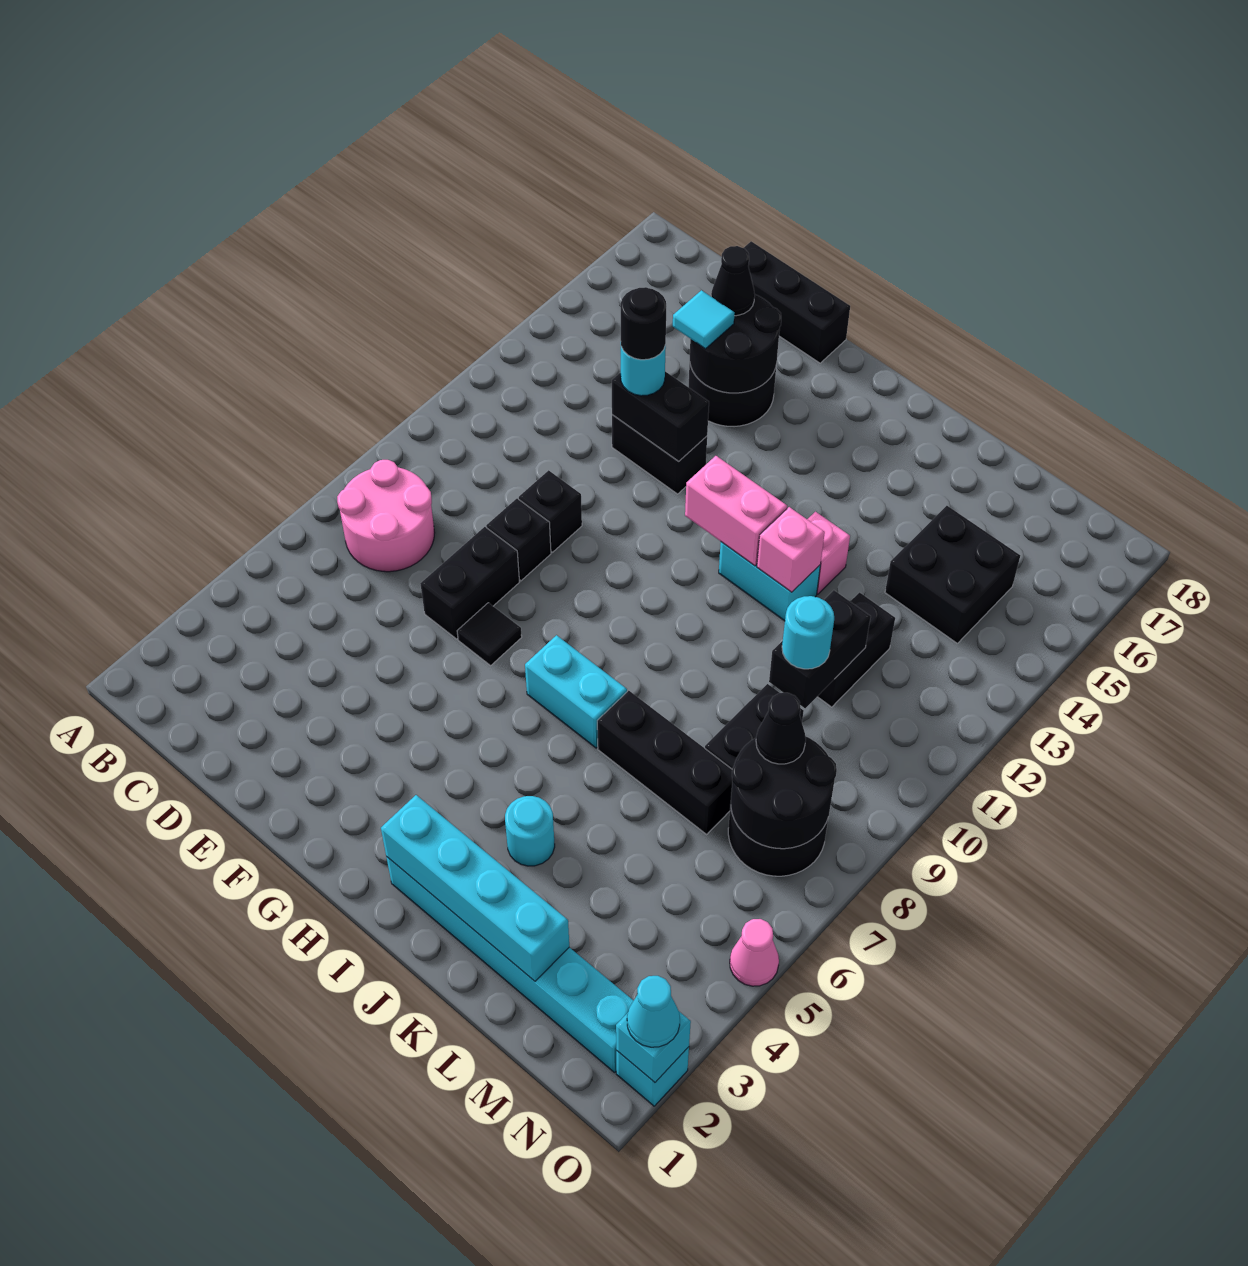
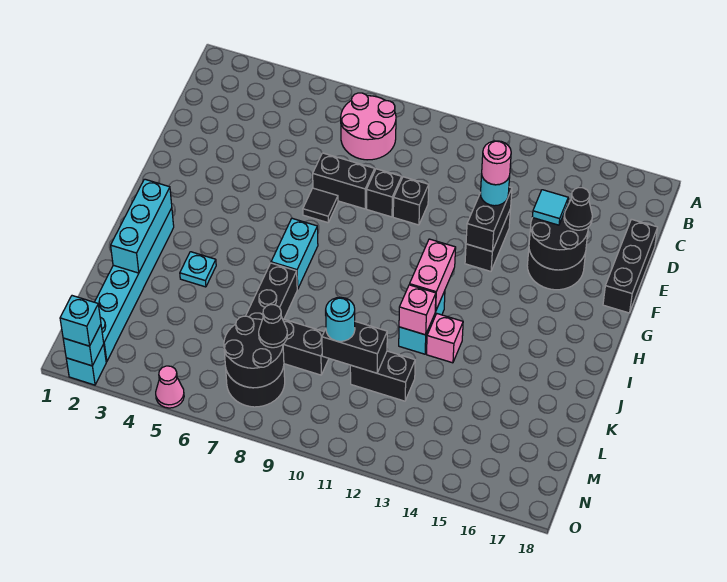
black 1x1 round brick [621,287,666,360] -> pink 1x1 round brick [482,141,511,185]
cyan 1x4 brick [381,795,569,981] -> cyan 1x3 brick [111,179,172,273]
cyan 1x1 round brick [505,796,555,866] -> cyan 1x1 plate [180,252,216,287]
black 2x2 brick [885,506,1020,643] -> none
cyan 1x1 cone [627,976,680,1047] -> cyan 1x1 brick [60,296,101,346]

